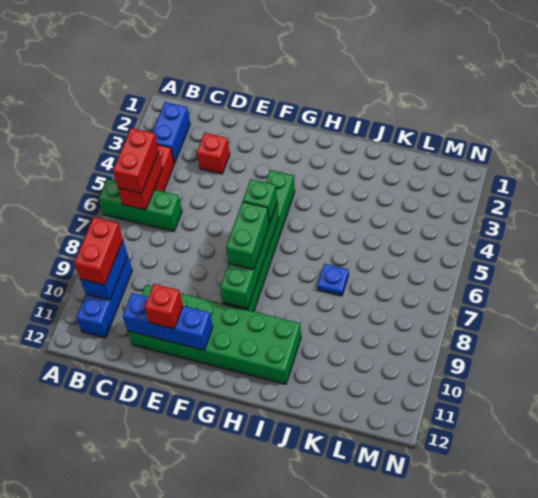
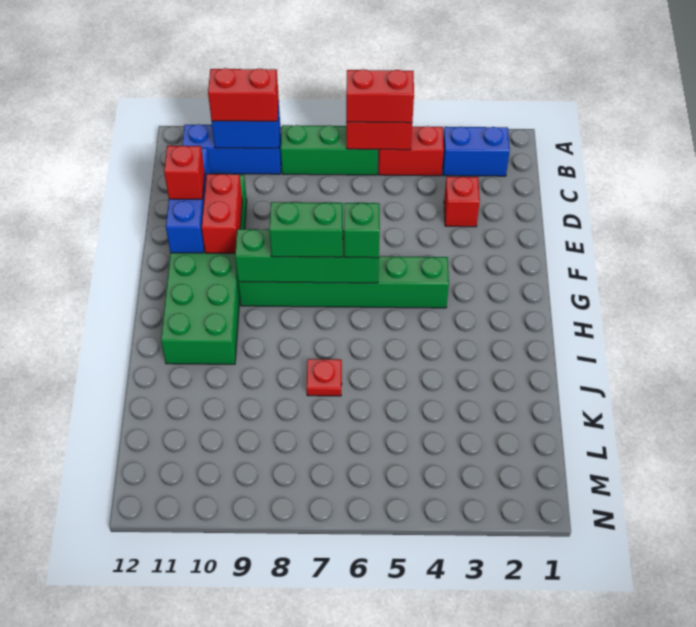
green 1x3 brick [98,179,182,231] -> green 1x3 brick turned to [281,125,378,175]
none -> red 1x2 brick [202,174,242,253]
blue 1x1 plate [317,264,349,296] -> red 1x1 plate [307,359,342,396]

